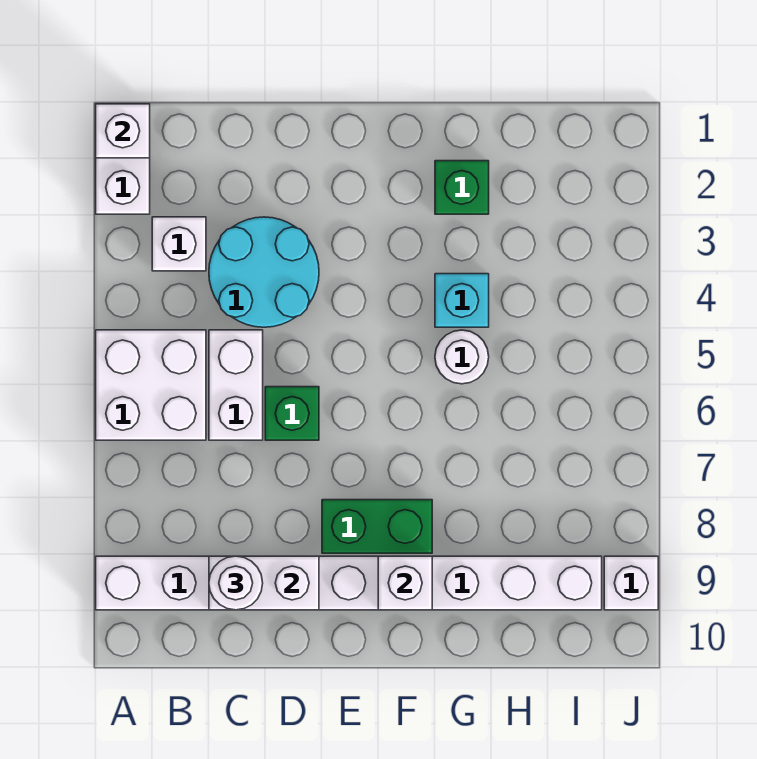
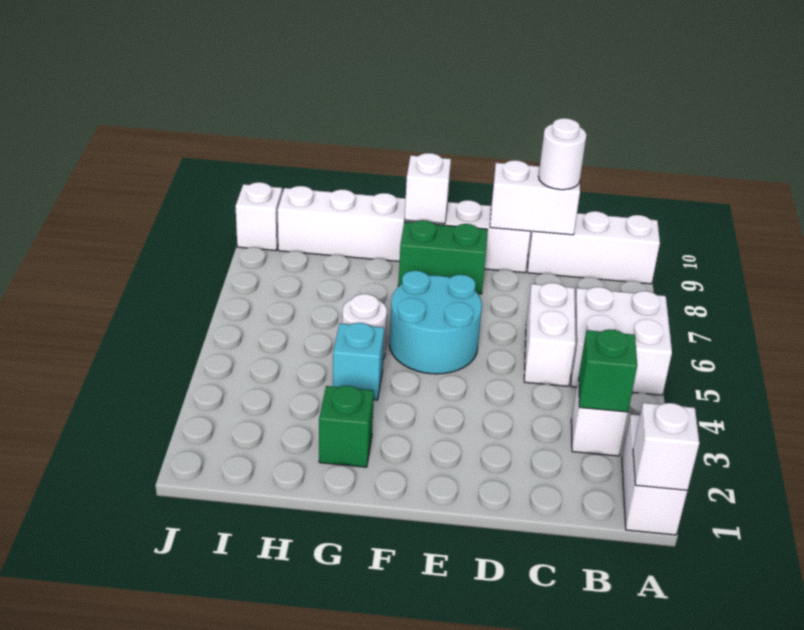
cyan 2x2 round brick [209,217,319,327] -> cyan 2x2 round brick moved to [390,271,482,374]
green 1x1 brick [265,387,319,440] -> green 1x1 brick moved to [579,329,637,412]

